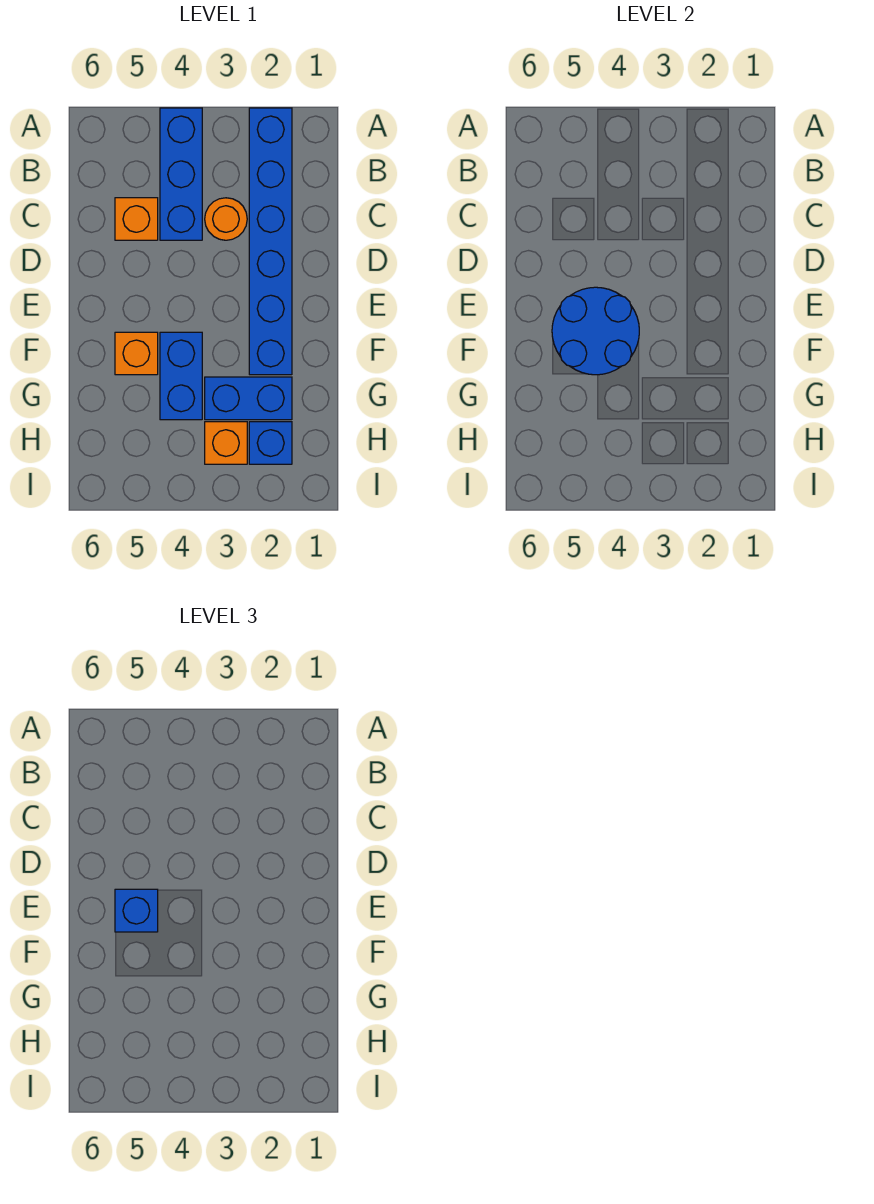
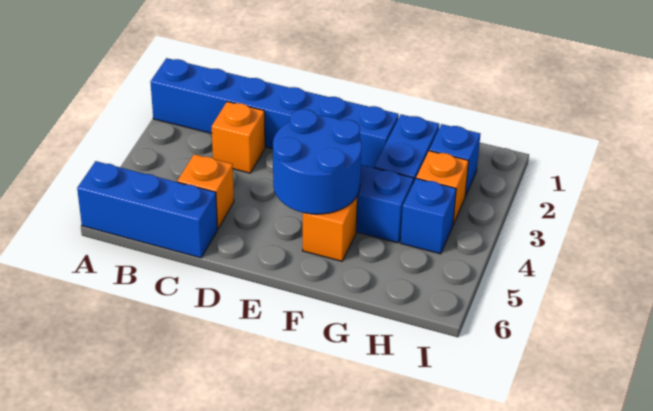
blue 1x3 brick [160,108,202,240] -> blue 1x3 brick moved to [77,161,217,258]
orange 1x1 round brick [205,198,247,240] -> orange 1x1 brick [212,102,265,173]
blue 1x1 brick [115,889,158,932] -> blue 1x1 brick moved to [401,178,456,254]

